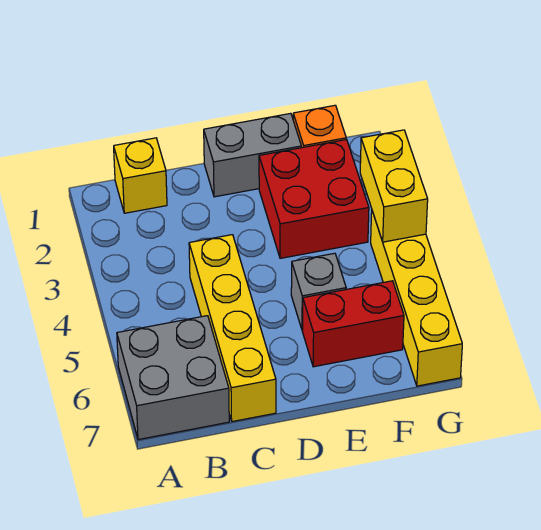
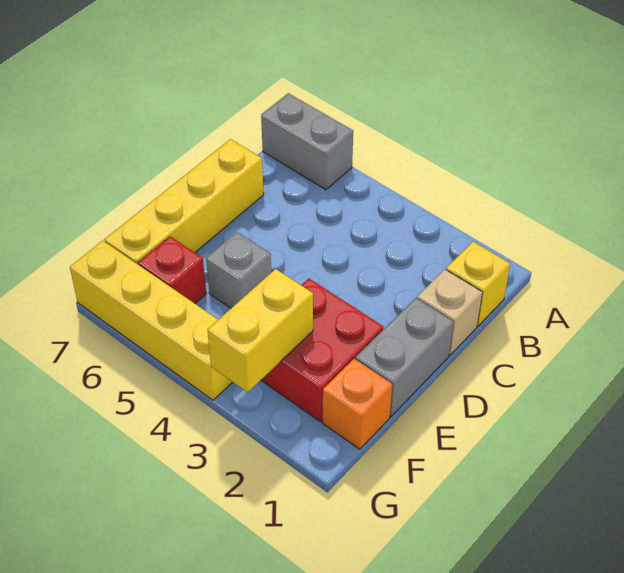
grey 2x2 brick [117,316,229,440] -> grey 1x2 brick [261,93,353,190]
none -> tan 1x1 brick [417,270,482,355]
yellow 1x4 brick [189,235,276,422] -> yellow 1x4 brick turned to [104,139,264,264]
red 1x2 brick [302,281,404,367] -> red 1x1 brick [138,236,206,303]
yellow 1x2 brick [360,130,428,242] -> yellow 1x2 brick turned to [208,269,313,392]

